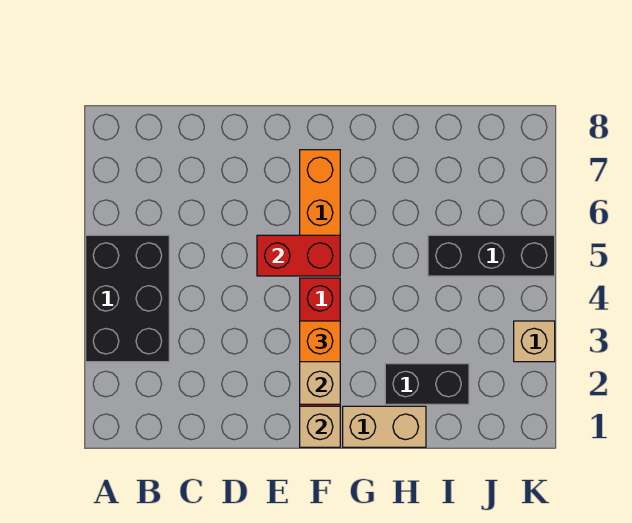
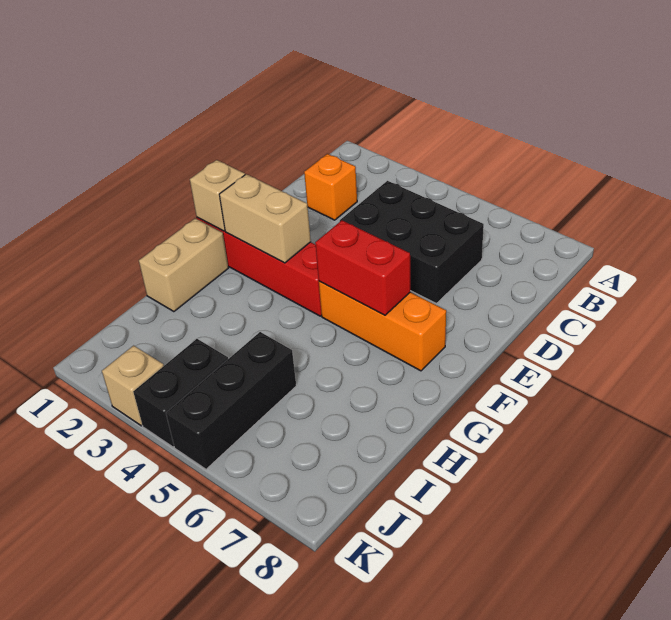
black 2x3 brick [86,235,169,362] -> black 2x3 brick moved to [340,181,484,303]
red 1x2 brick [257,235,340,276] -> red 1x2 brick turned to [315,220,410,315]
orange 1x1 brick [300,321,340,362] -> orange 1x1 brick moved to [304,154,357,220]
black 1x2 brick [385,364,469,404] -> black 1x2 brick moved to [133,339,228,447]

